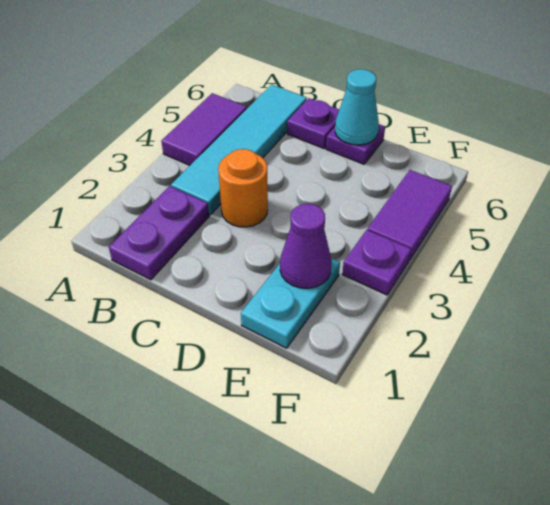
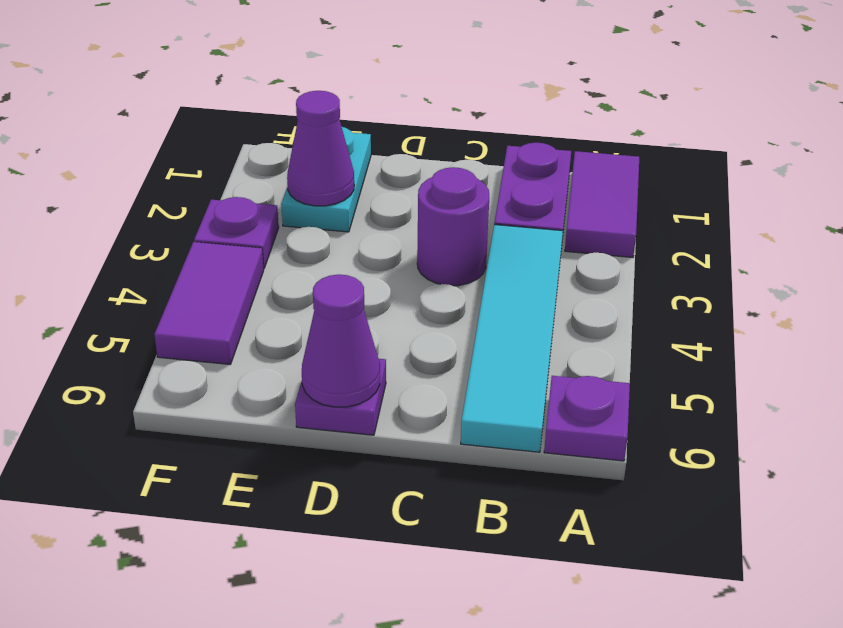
purple 1x2 tile [161,93,247,165] -> purple 1x2 tile moved to [565,151,639,257]
orange 1x1 round brick [218,149,268,227] -> purple 1x1 round brick [417,167,489,286]
purple 1x1 plate [287,98,339,148] -> purple 1x1 plate moved to [544,376,630,461]
cyan 1x1 cone [335,69,379,145] -> purple 1x1 cone [302,274,380,407]

